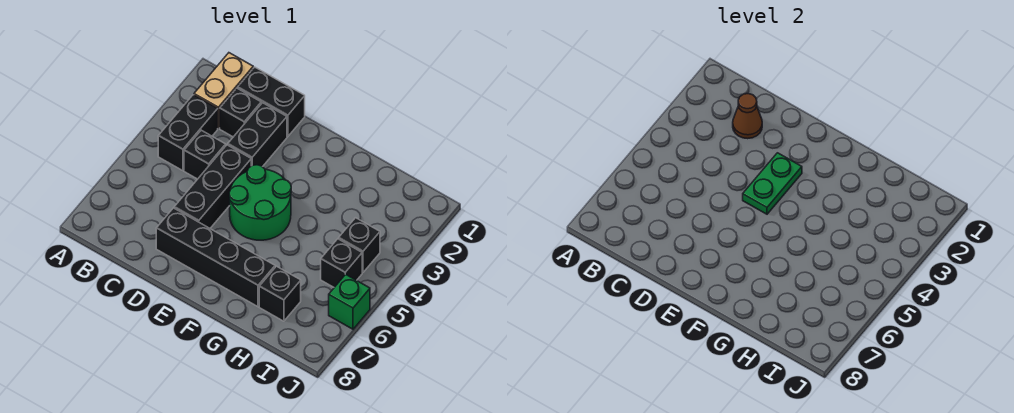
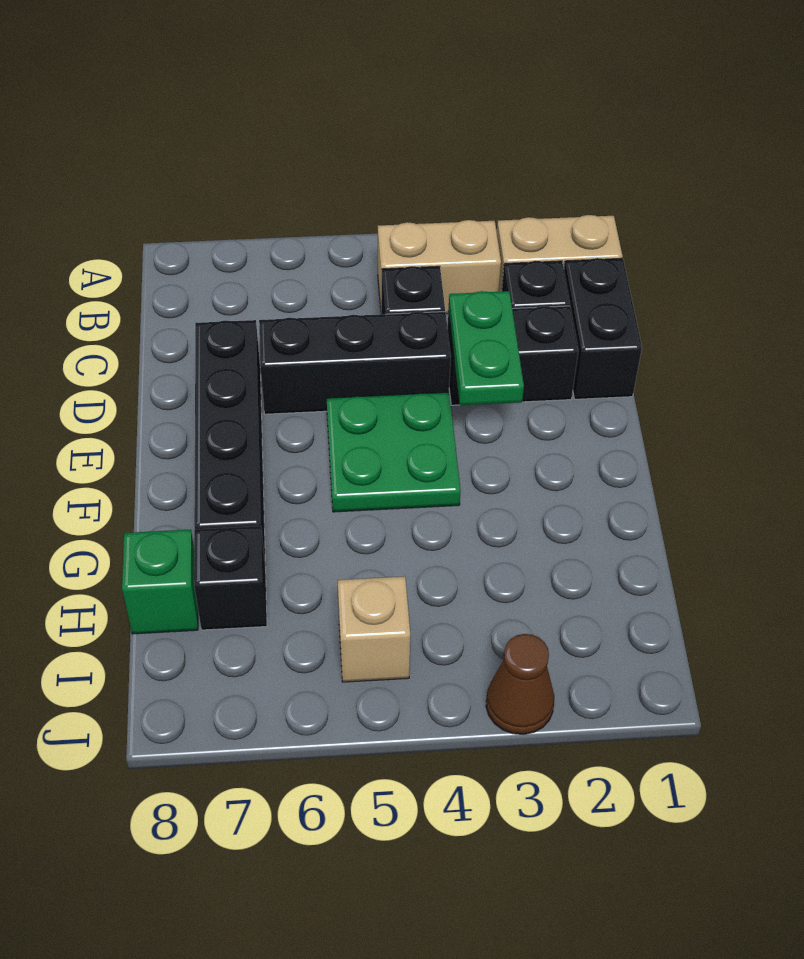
black 1x2 brick [158,95,218,171] -> tan 1x2 brick [378,220,501,314]
brown 1x1 cone [733,94,762,139] -> brown 1x1 cone moved to [486,634,554,734]
green 1x2 plate [743,153,802,214] -> green 1x2 plate turned to [448,291,524,405]
green 2x2 round brick [229,165,291,240] -> green 2x2 plate [327,392,461,512]
black 1x1 brick [339,218,380,273] -> none
black 1x1 brick [321,239,362,287] -> tan 1x1 brick [338,576,410,682]
green 1x1 brick [329,274,370,329] -> green 1x1 brick moved to [122,530,198,634]

